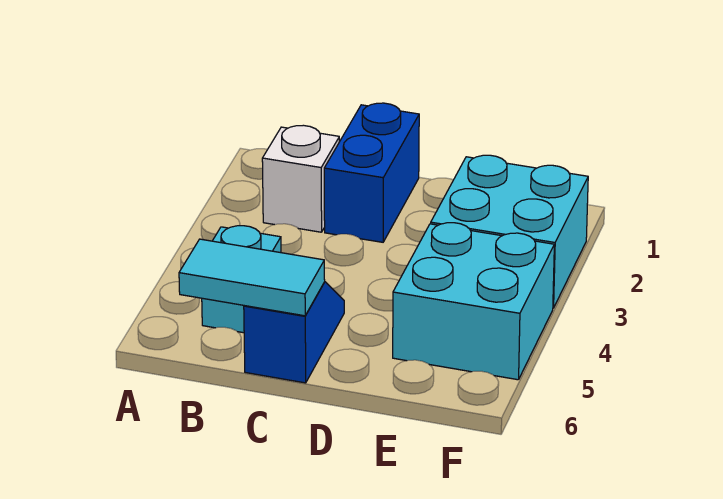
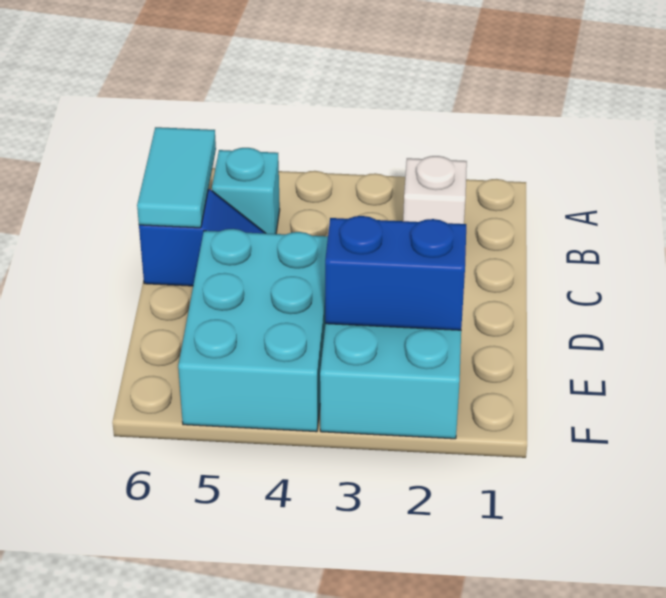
blue 1x2 brick [324,103,419,242] -> blue 1x2 brick moved to [325,216,466,330]
cyan 2x2 brick [393,223,554,380] -> cyan 2x3 brick [178,229,328,432]

